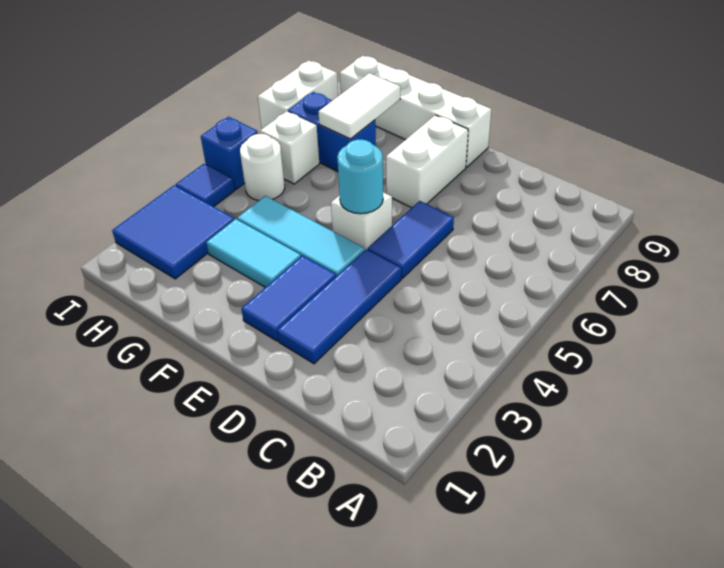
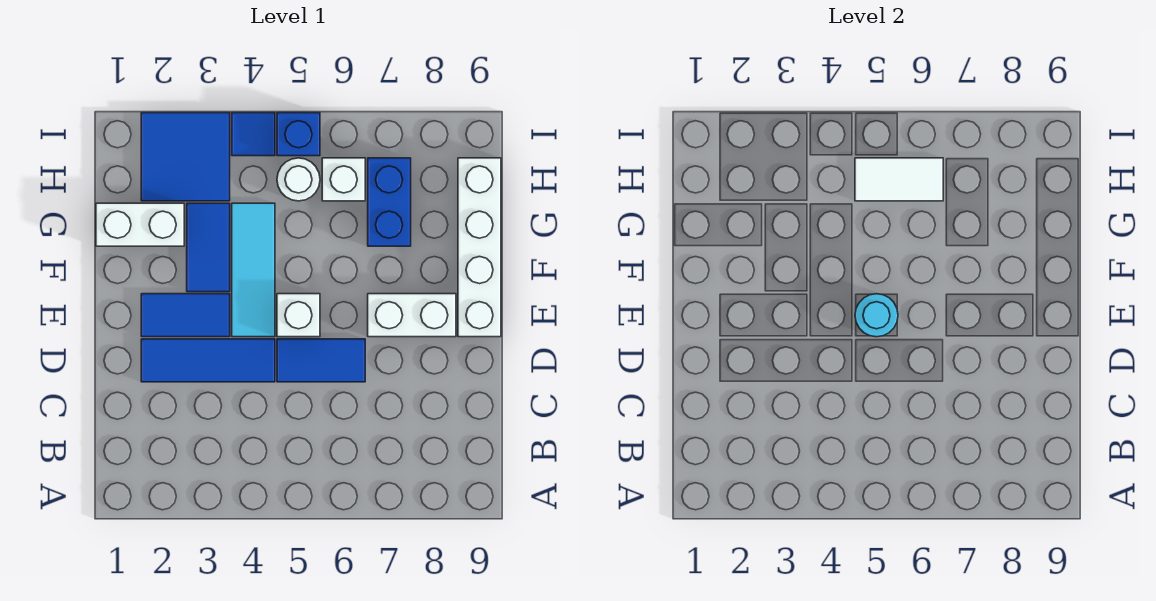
cyan 1x2 tile [206,219,301,287] -> blue 1x2 tile [187,203,230,292]
white 1x2 tile [319,73,400,139] -> white 1x2 tile moved to [855,158,943,201]
white 1x2 brick [258,60,338,129] -> white 1x2 brick moved to [96,203,184,246]

